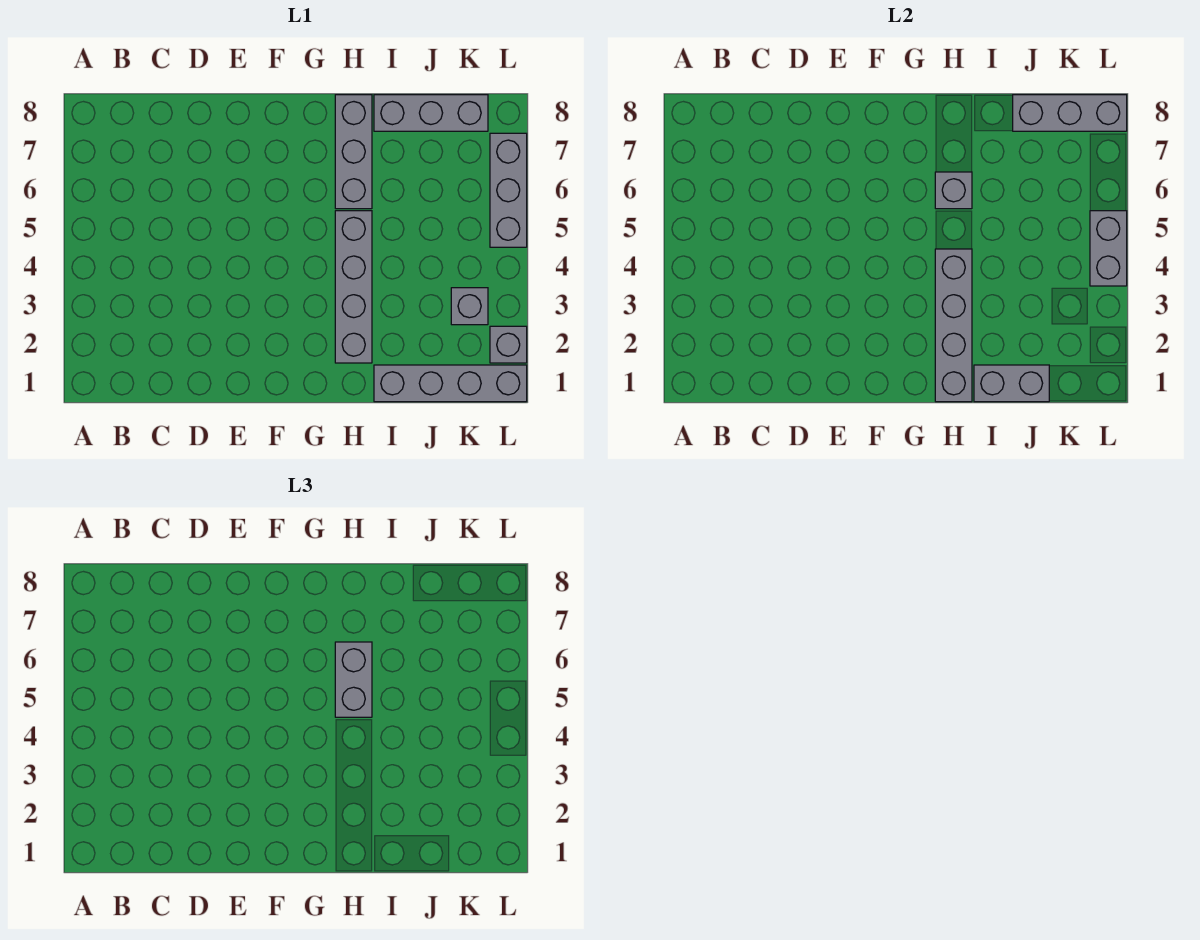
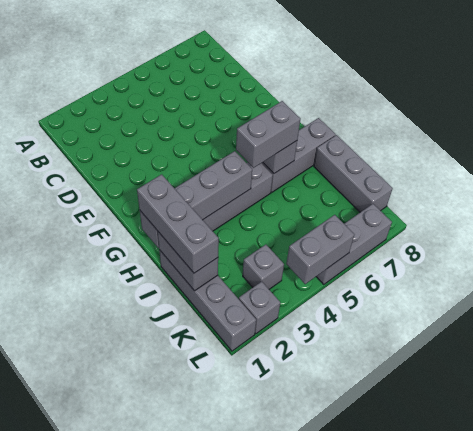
grey 1x3 brick [1013,95,1127,131] -> grey 1x3 brick moved to [137,174,219,273]

